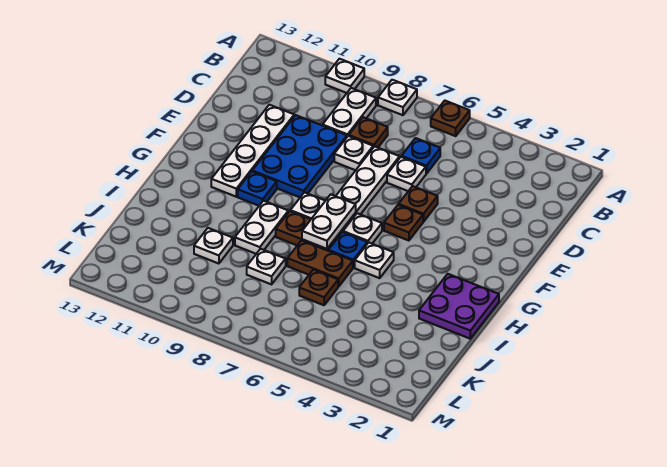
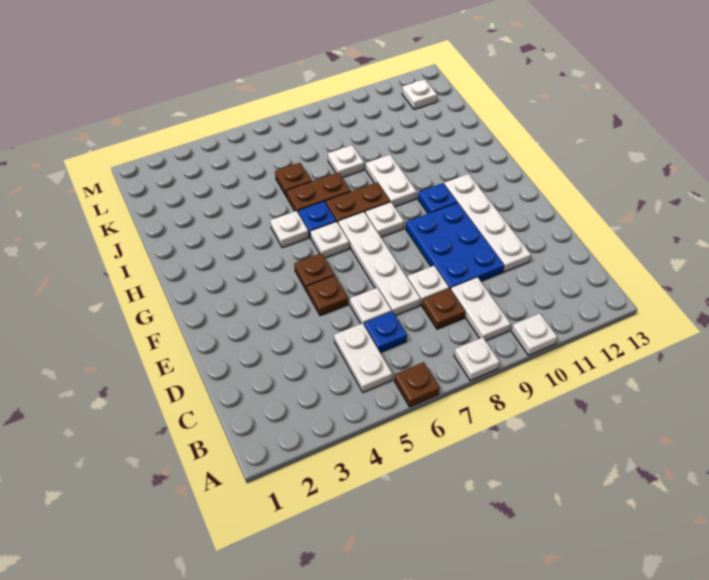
white 1x2 plate [302,194,356,249] -> white 1x2 plate moved to [334,323,392,392]
purple 2x2 plate [419,274,499,339] -> none
white 1x1 plate [194,228,233,264] -> white 1x1 plate moved to [402,79,437,110]

